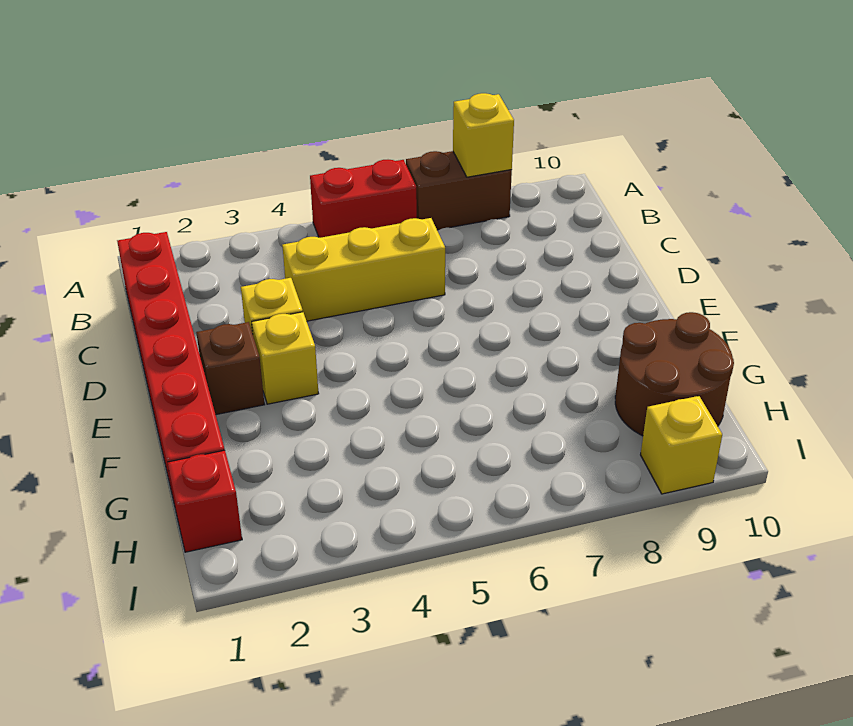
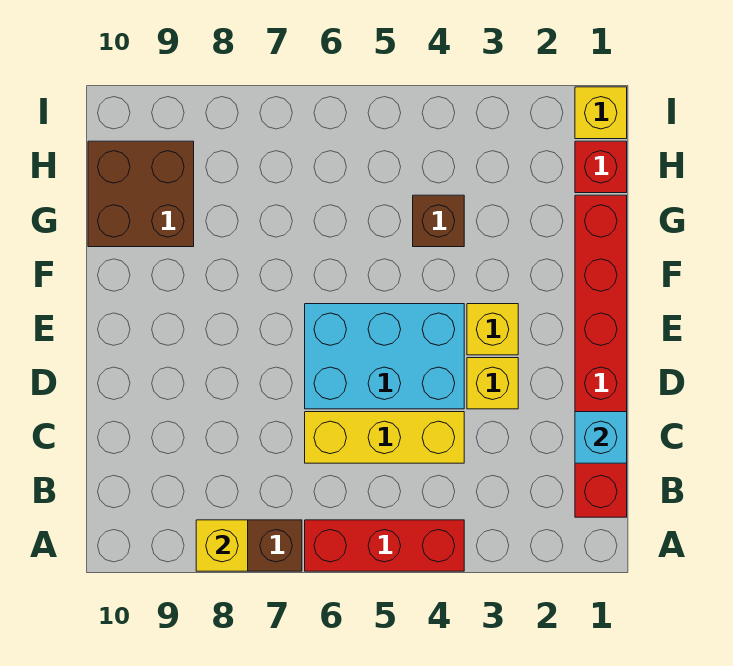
red 1x2 brick [310,160,417,238] -> red 1x3 brick [305,520,464,571]
none -> cyan 1x1 brick [575,412,627,463]
none -> cyan 2x3 brick [305,304,464,409]
brown 1x1 brick [196,322,265,415] -> brown 1x1 brick moved to [413,195,464,247]
brown 2x2 round brick [615,312,734,436] -> brown 2x2 brick [88,141,194,247]
yellow 1x1 brick [641,396,722,494] -> yellow 1x1 brick moved to [575,87,627,139]

